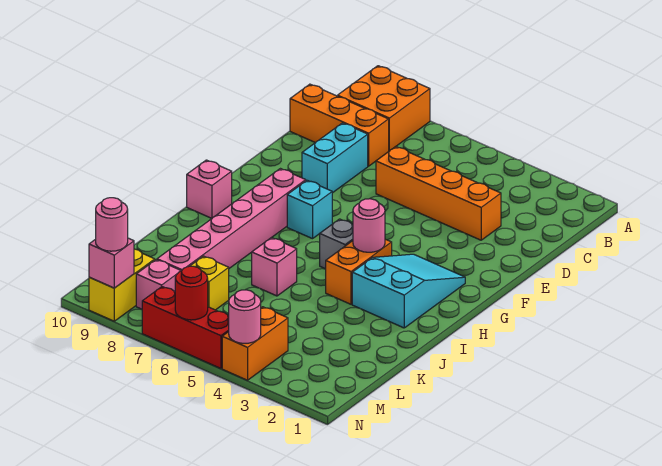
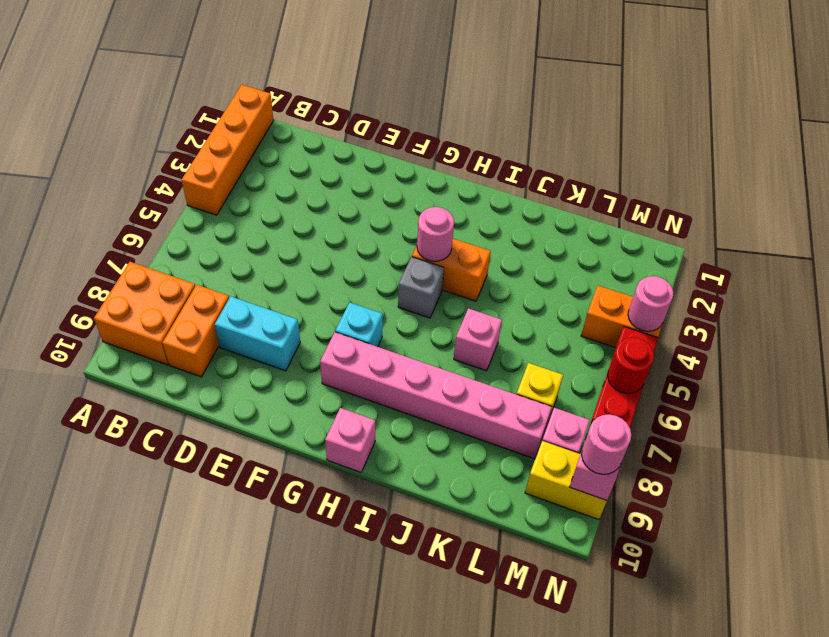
orange 1x3 brick [290,84,389,166] -> orange 1x2 brick [162,285,229,377]
orange 1x4 brick [376,147,501,240] -> orange 1x4 brick moved to [182,85,274,215]
cyan 2x3 slope [352,254,465,328] -> none

